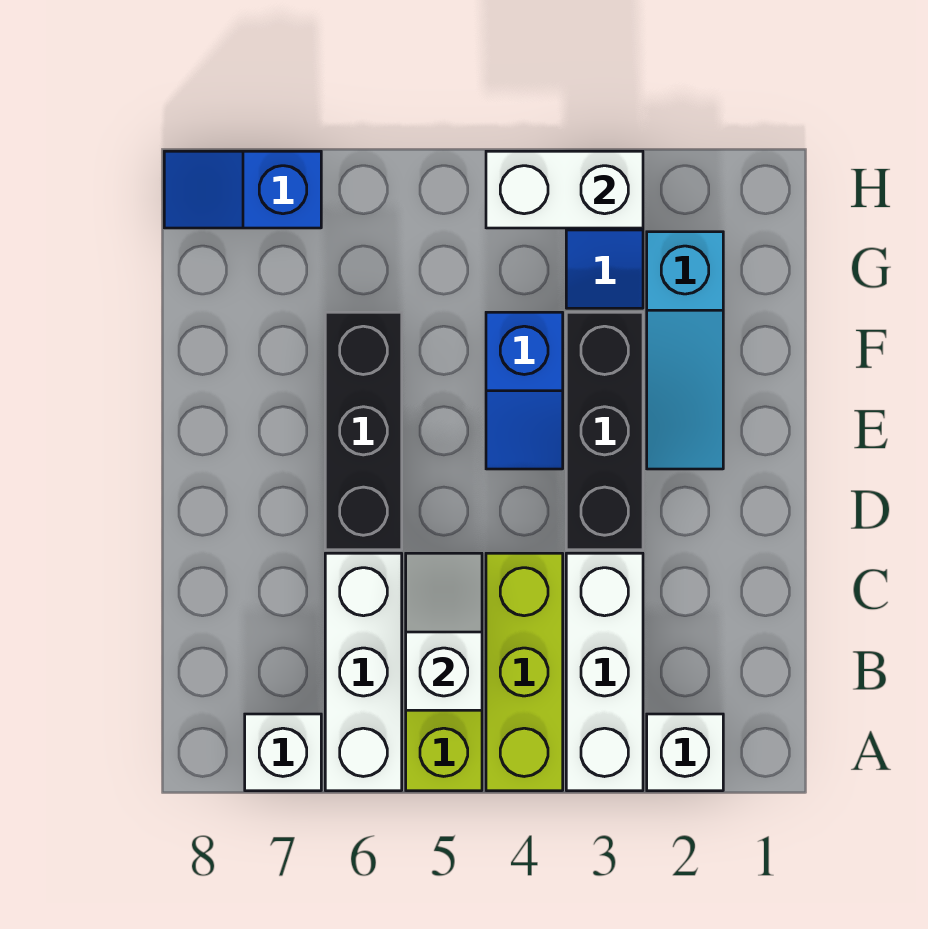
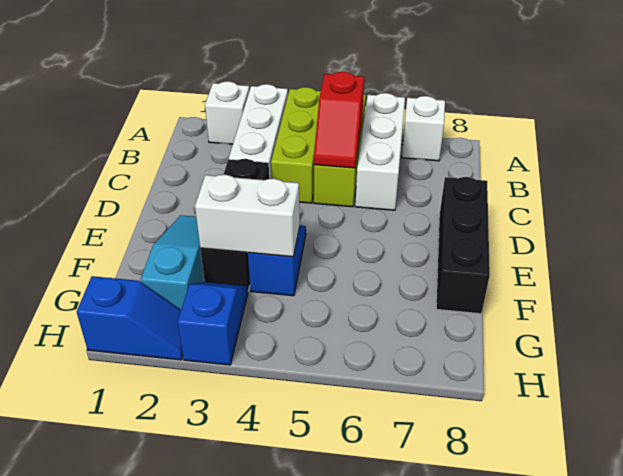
white 1x2 slope [406,553,482,710] -> red 1x2 slope [314,72,364,168]
black 1x3 brick [325,312,402,550] -> black 1x3 brick moved to [436,177,490,314]
white 1x2 brick [486,151,643,228] -> white 1x2 brick moved to [195,175,300,257]
blue 1x2 slope [164,151,321,228] -> blue 1x2 slope moved to [77,276,183,360]

